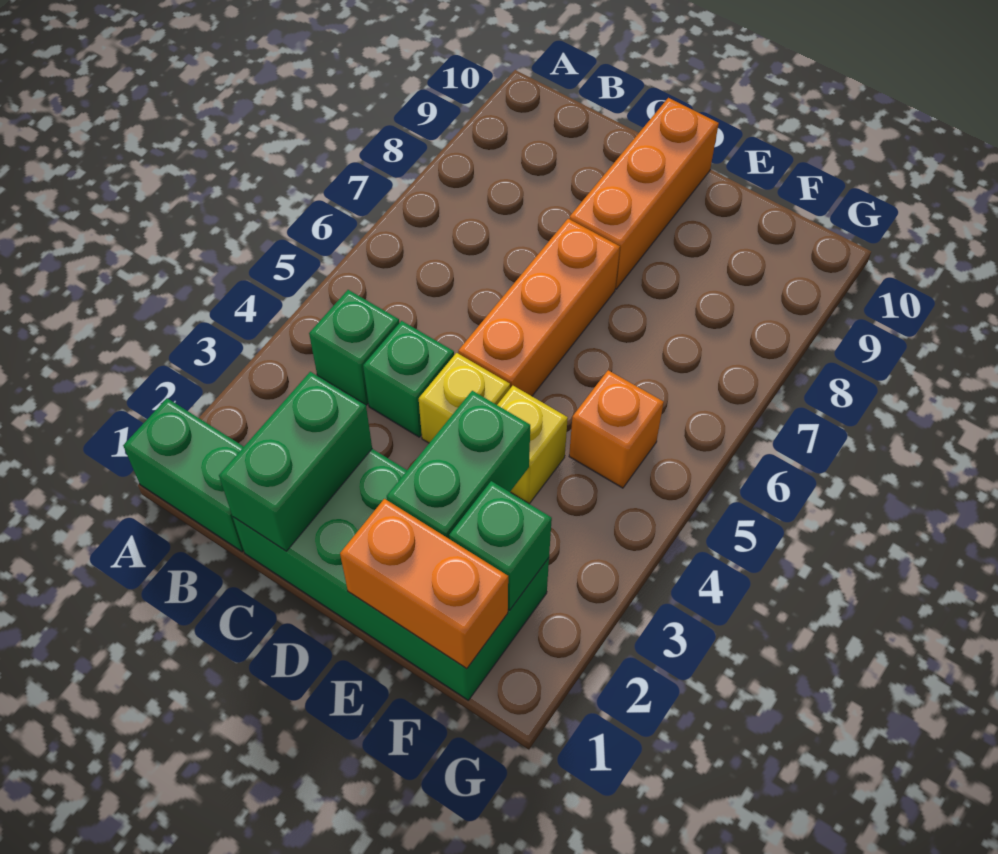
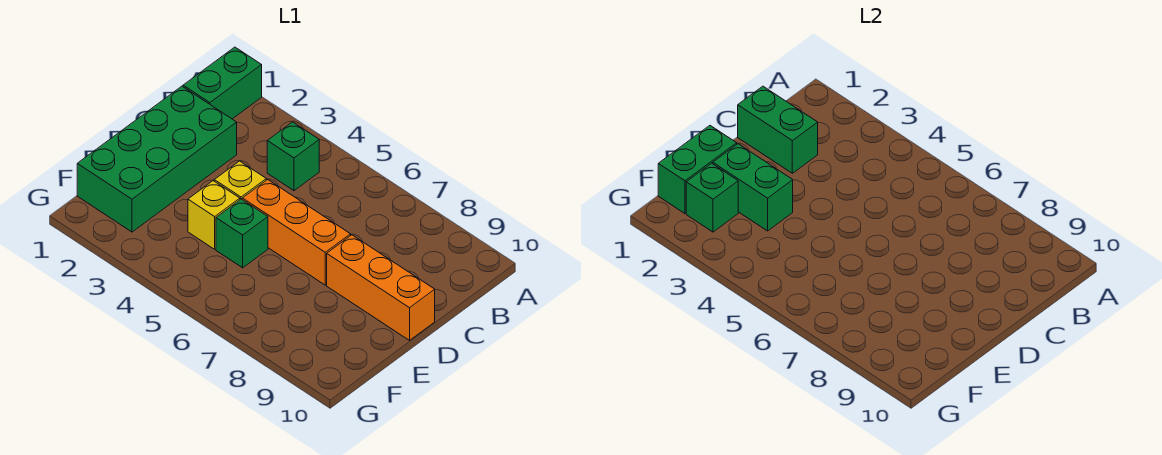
green 1x1 brick [363,321,454,437] -> green 1x1 brick moved to [216,199,268,268]
orange 1x2 brick [340,499,508,669] -> green 1x2 brick [658,126,737,213]
orange 1x1 brick [569,370,664,488] -> none

